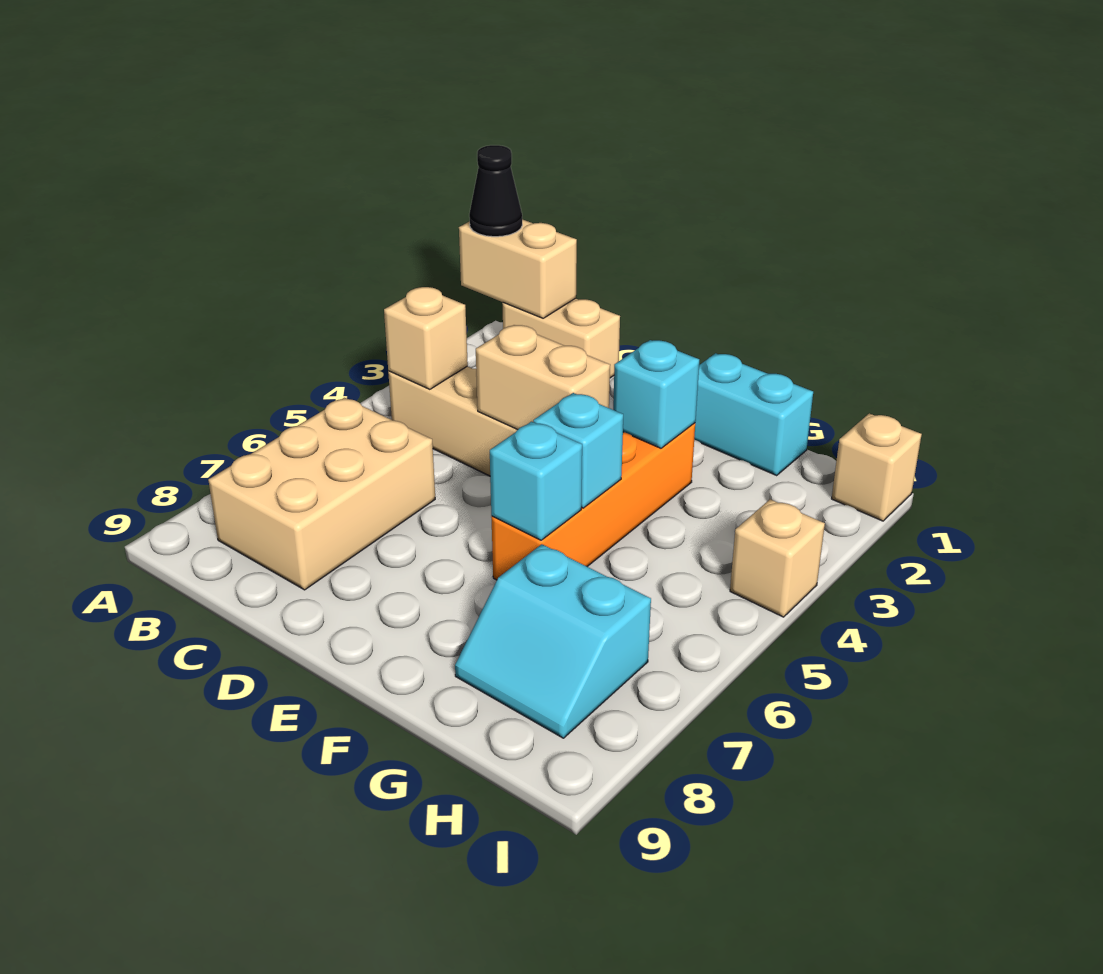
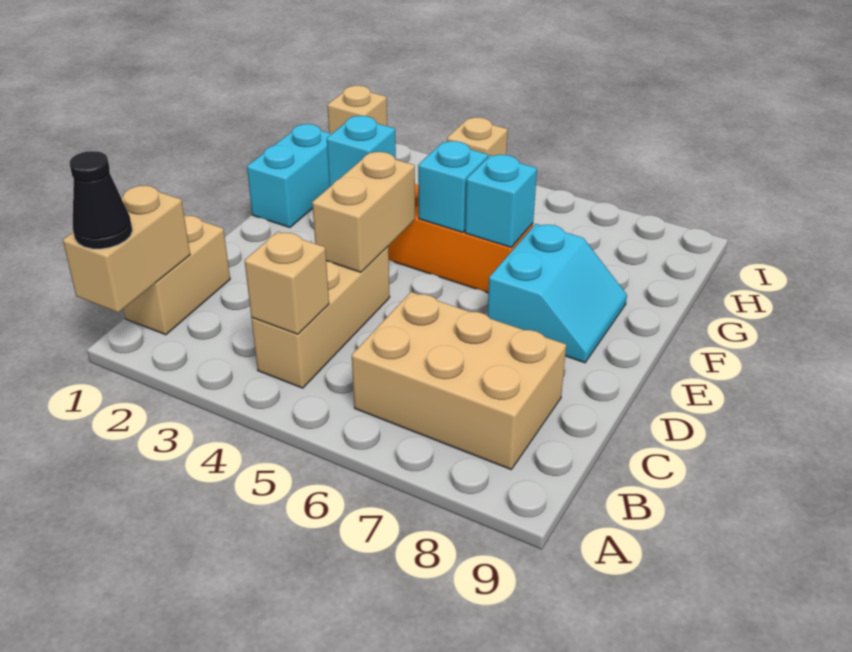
cyan 2x2 slope [455,544,651,738] -> cyan 2x2 slope moved to [487,224,627,363]

